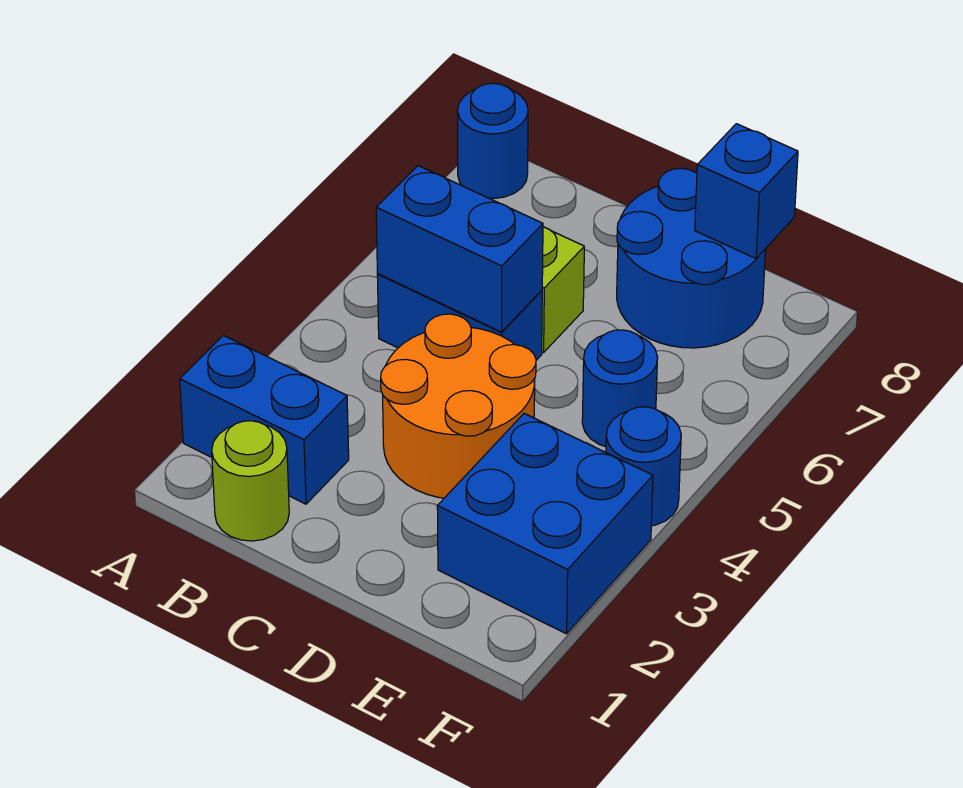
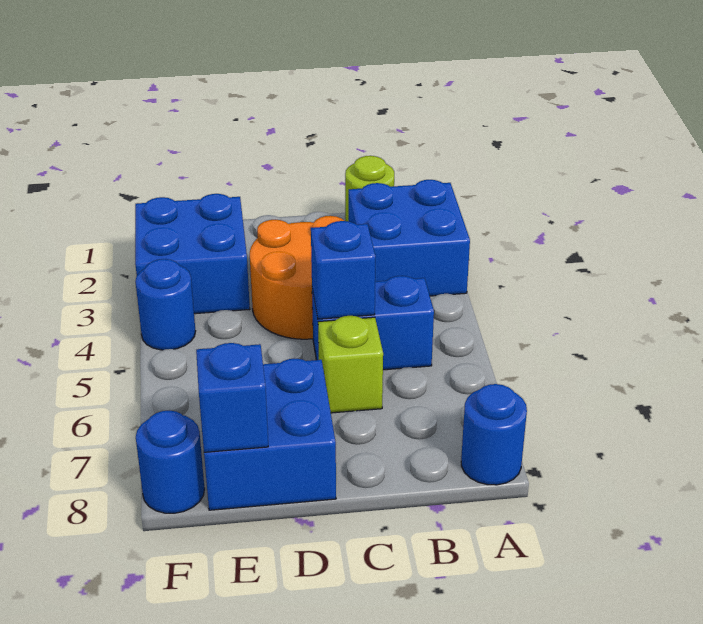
blue 1x2 brick [180,335,349,504] -> blue 2x2 brick [349,180,470,296]
blue 1x2 brick [376,166,543,332] -> blue 1x1 brick [311,221,375,319]
blue 2x2 round brick [617,168,766,348] -> blue 2x2 brick [204,359,336,510]
blue 1x1 round brick [582,330,658,447] -> blue 1x1 round brick moved to [136,411,205,513]

